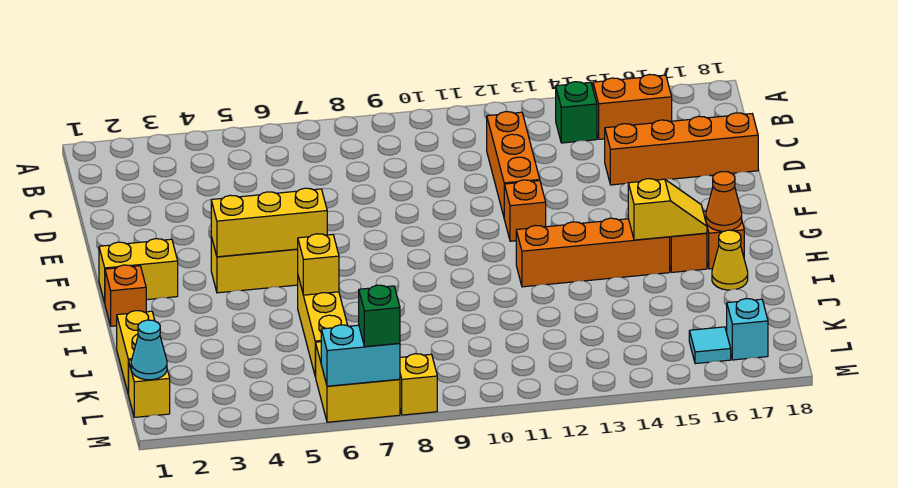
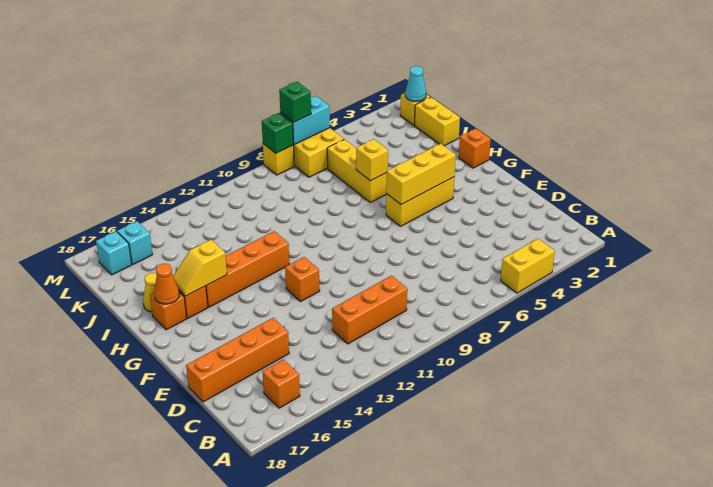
green 1x1 brick [556,82,597,143] -> green 1x1 brick moved to [262,113,293,153]
orange 1x2 brick [593,75,672,139] -> orange 1x1 brick [263,360,300,408]
orange 1x3 brick [487,112,540,216] -> orange 1x3 brick turned to [332,276,407,344]
yellow 1x2 brick [99,239,178,303] -> yellow 1x2 brick moved to [501,239,555,293]
cyan 1x1 tile [689,327,731,364] -> cyan 1x1 brick [117,221,153,264]

